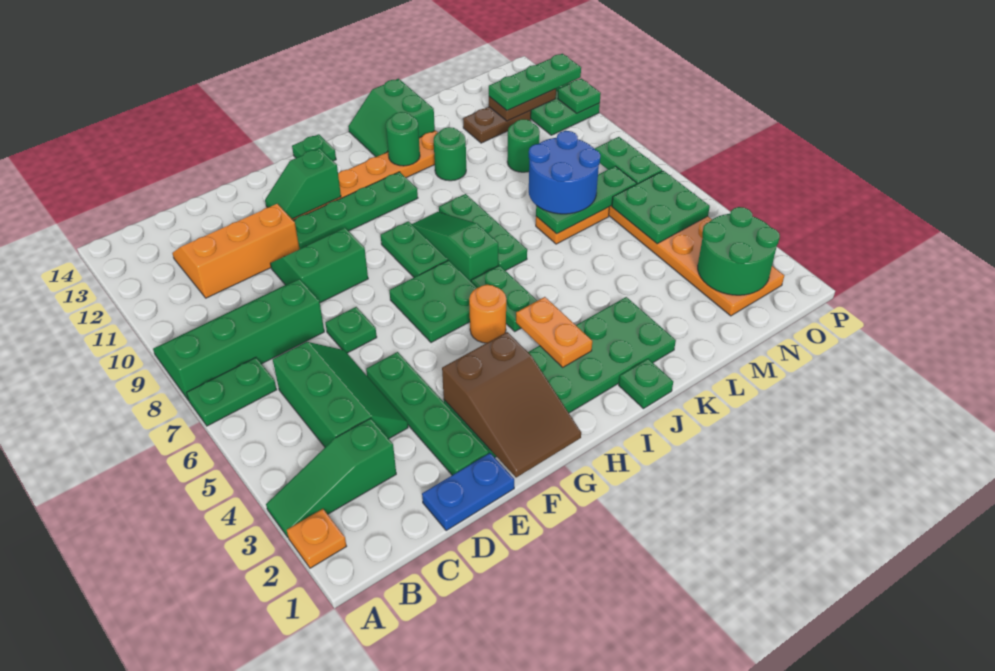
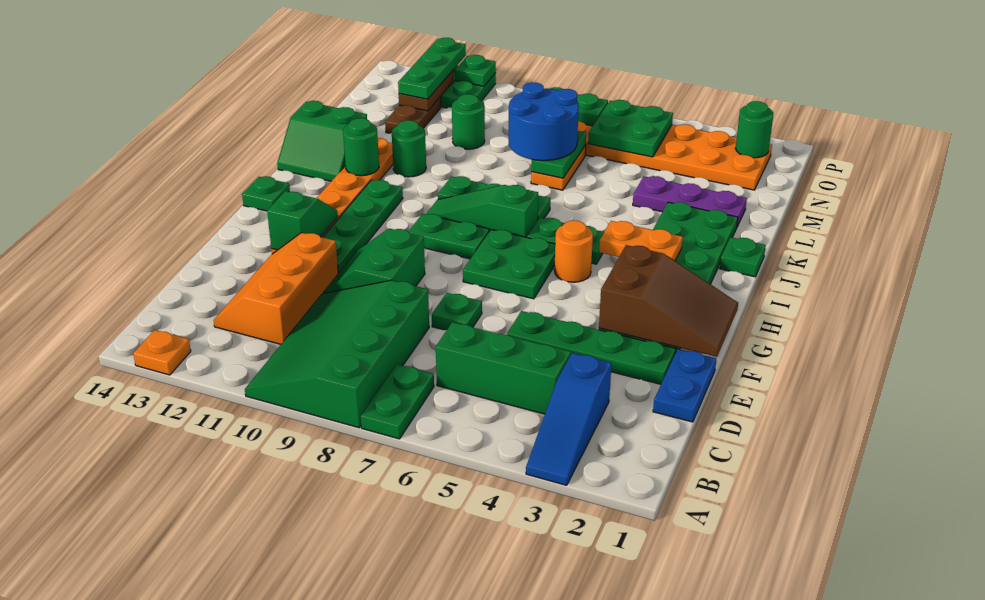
orange 1x1 plate [287,509,347,568] -> orange 1x1 plate moved to [133,330,191,375]
green 1x3 slope [266,418,396,537] -> blue 1x3 slope [526,353,612,485]
green 2x4 slope [153,280,324,401] -> green 3x4 slope [245,280,429,428]
green 1x2 slope [265,148,341,219] -> green 1x2 slope turned to [267,191,338,250]
none -> purple 1x3 plate [633,176,747,227]
green 1x3 plate [536,166,637,234] -> green 1x2 plate [531,131,586,178]
green 2x2 round brick [698,207,780,295] -> green 1x1 round brick [735,101,774,158]

